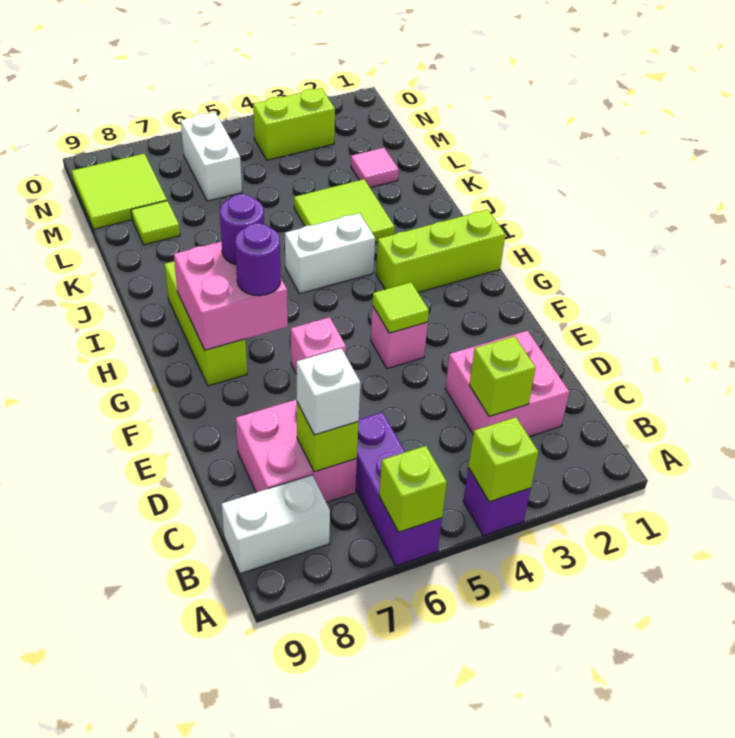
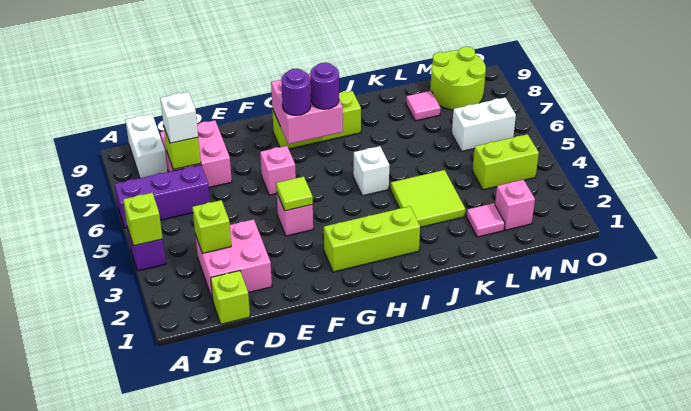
lime 1x1 brick [379,446,447,532] -> lime 1x1 brick moved to [211,271,250,324]
lime 1x3 brick [376,210,505,292] -> lime 1x3 brick turned to [324,206,420,272]
white 1x2 brick [285,213,375,294] -> white 1x1 brick [353,146,389,196]
lime 1x1 tile [131,201,180,245] -> pink 1x1 tile [406,91,441,121]
none -> pink 1x1 brick [495,180,535,230]
lime 2x2 tile [72,154,167,229] -> lime 2x2 round brick [430,47,486,110]
lime 1x2 brick [253,88,335,160] -> lime 1x2 brick turned to [473,134,539,190]

